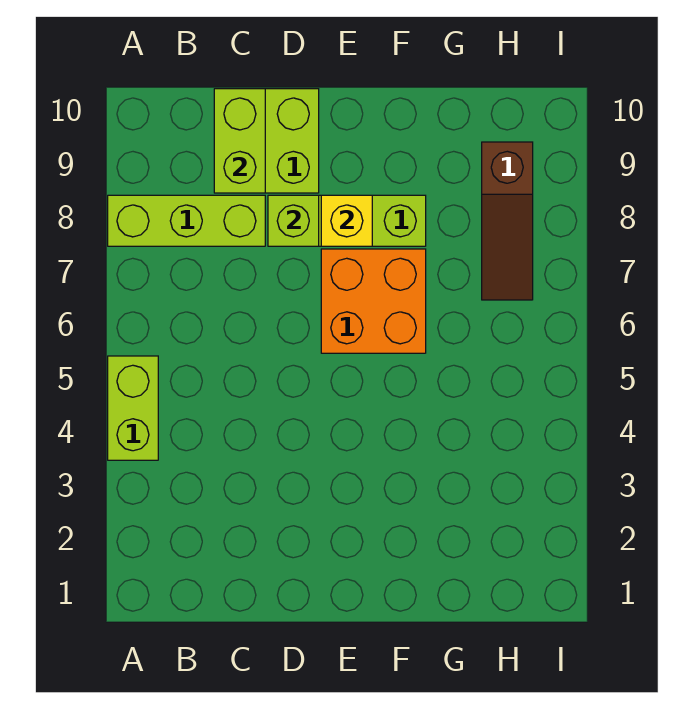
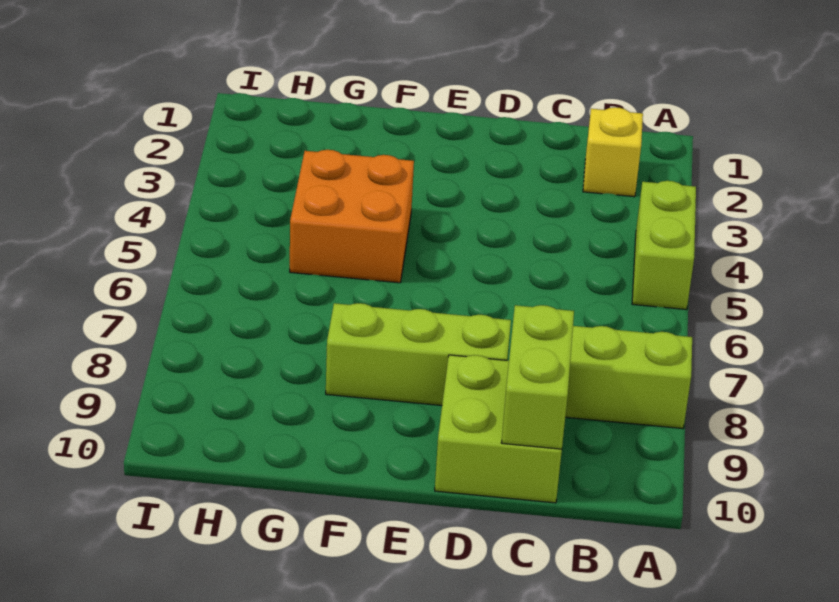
lime 1x1 brick [268,195,319,246] -> none
orange 2x2 brick [321,249,426,353] -> orange 2x2 brick moved to [290,150,414,283]
yellow 1x1 brick [321,195,372,246] -> yellow 1x1 brick moved to [583,107,643,197]
brown 1x3 slope [482,142,533,300] -> none

